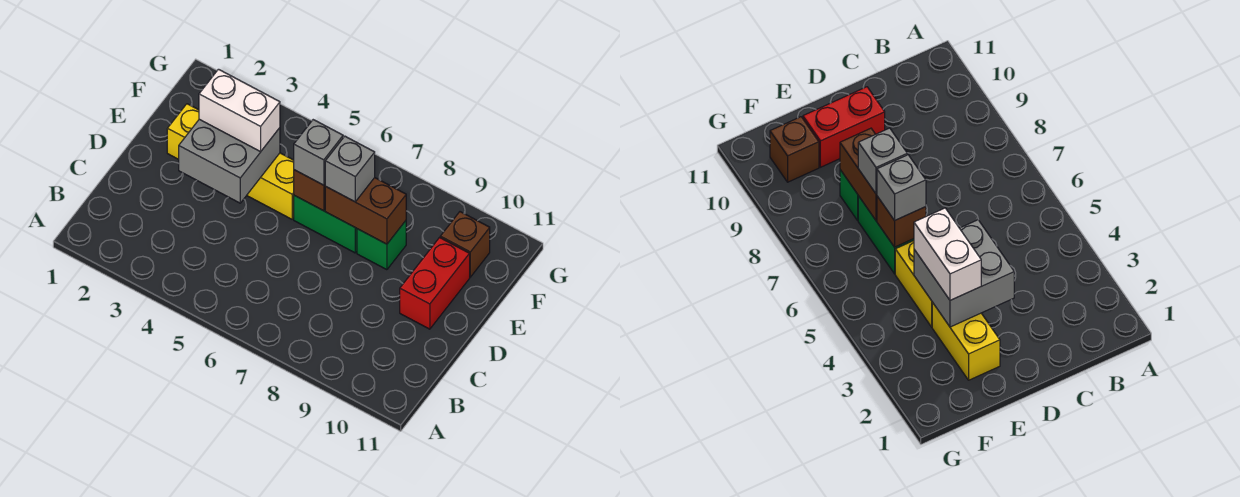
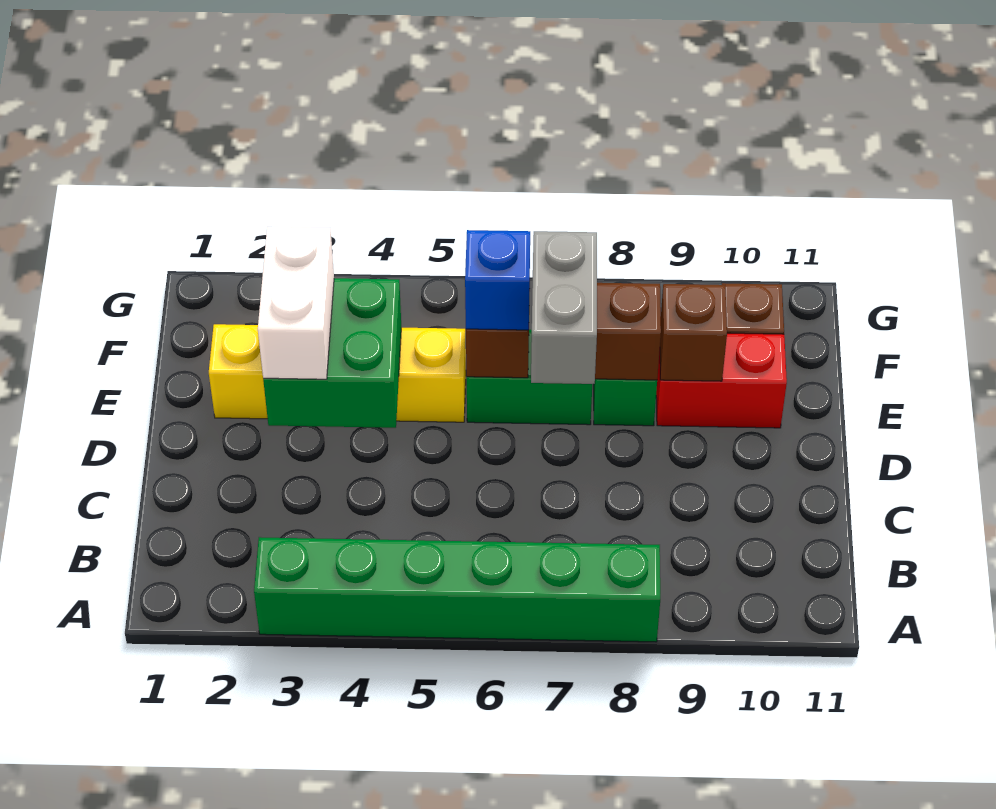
none -> green 1x6 brick [254,537,660,642]
grey 2x2 brick [179,119,280,203] -> green 2x2 brick [263,278,401,428]
red 1x2 brick [400,238,470,329] -> red 1x2 brick turned to [656,333,787,428]
white 1x2 brick [199,69,280,152] -> white 1x2 brick turned to [258,227,334,379]
grey 1x1 brick [294,120,343,185] -> blue 1x1 brick [465,230,530,330]
grey 1x1 brick [325,136,375,202] -> grey 1x2 brick [531,231,597,384]
none -> brown 1x1 brick [660,284,727,381]

